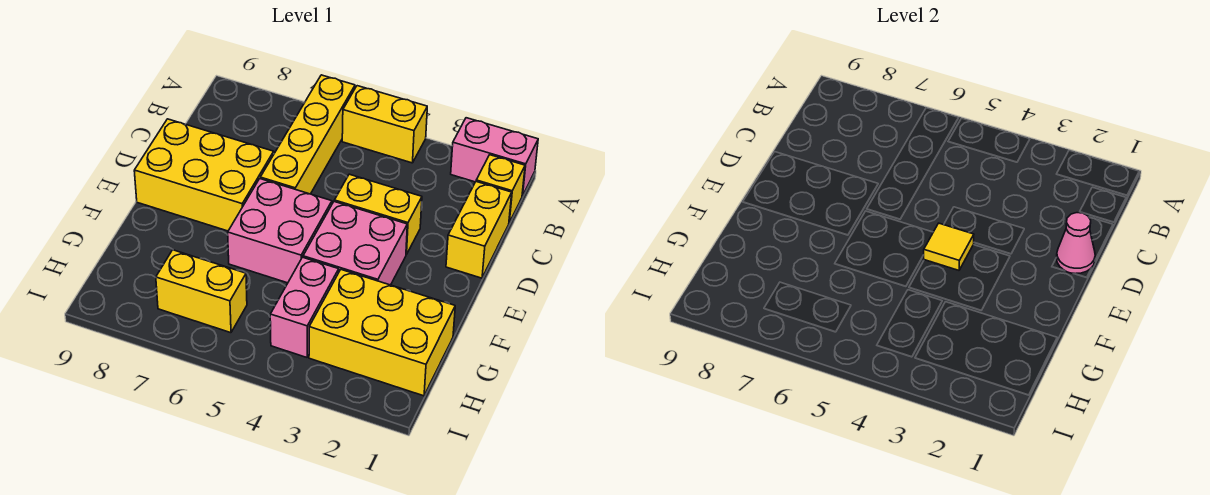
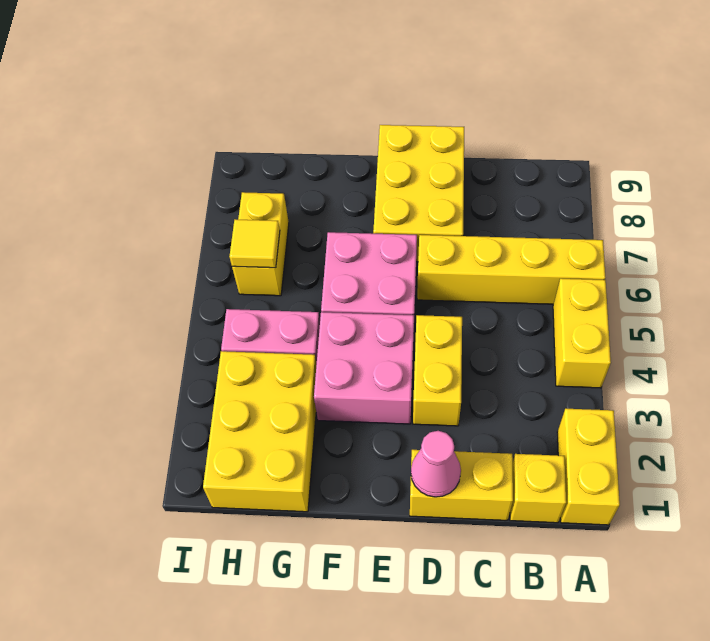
pink 1x2 brick [451,118,538,196] -> yellow 1x2 brick [557,409,620,525]
yellow 1x1 tile [924,223,974,270] -> yellow 1x1 tile moved to [229,220,280,268]

